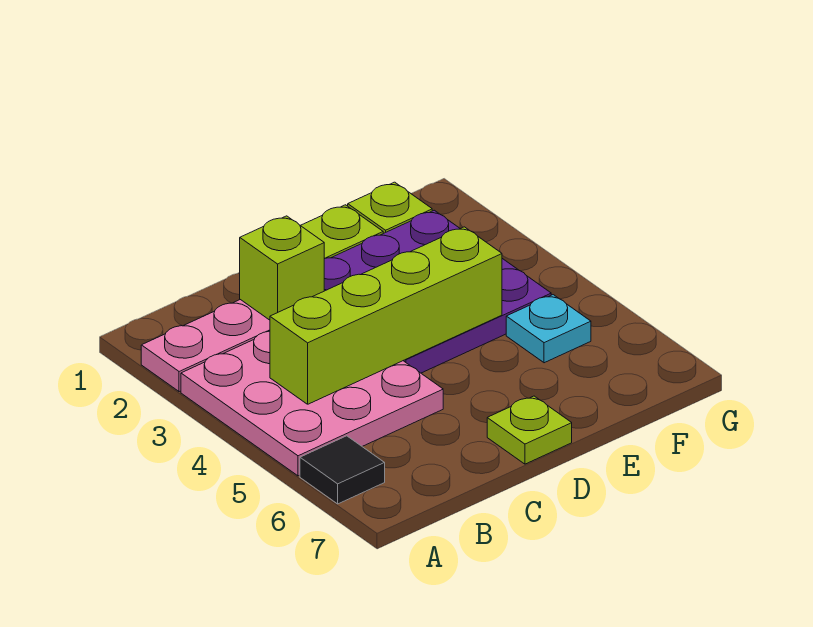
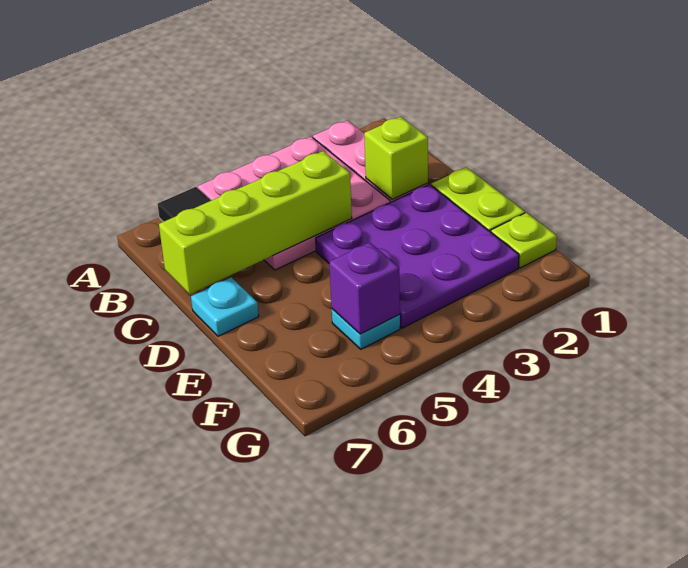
lime 1x4 brick [270,227,502,404] -> lime 1x4 brick turned to [159,151,352,294]
lime 1x1 plate [487,396,572,464] -> cyan 1x1 plate [191,277,259,336]
none -> purple 1x1 brick [329,242,400,334]

